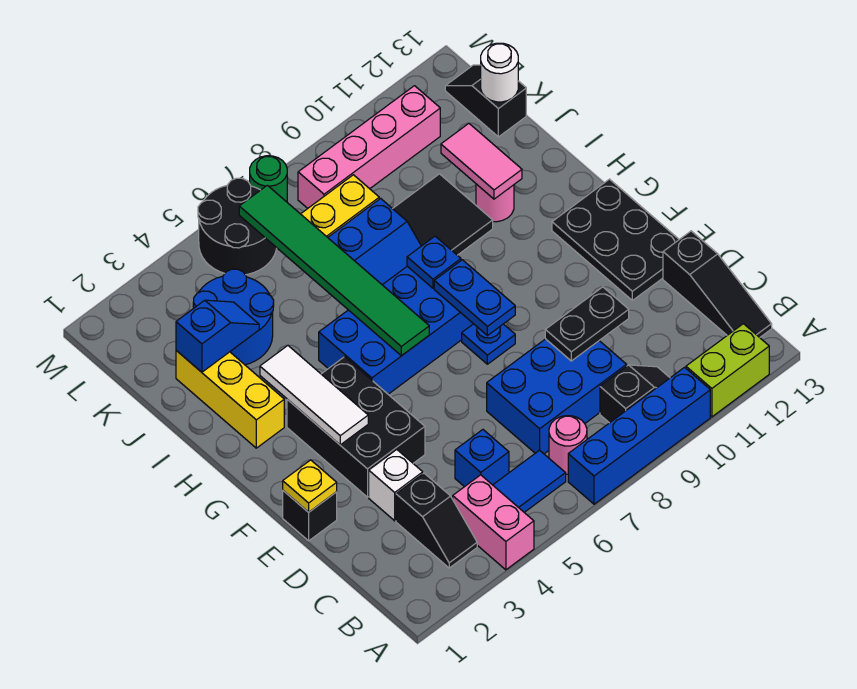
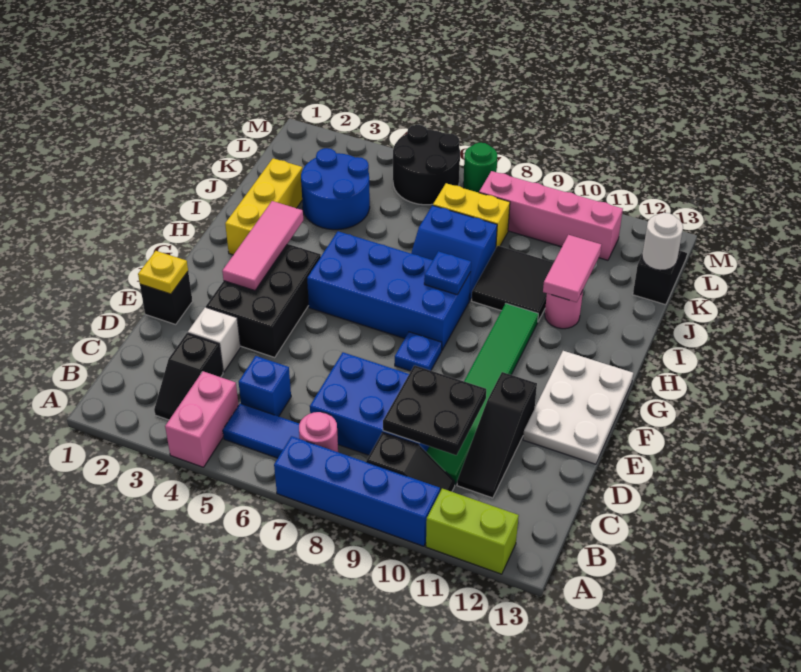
black 1x3 slope [663,231,772,337] -> black 1x3 slope moved to [457,372,537,498]
black 1x2 plate [545,287,629,361] -> black 2x2 plate [383,365,486,455]
black 2x3 plate [552,179,679,300] -> white 2x3 plate [523,351,633,464]
white 1x3 tile [260,346,368,445] -> pink 1x3 tile [222,201,303,291]
blue 1x2 plate [434,260,515,336] -> none
green 1x6 tile [239,185,429,356] -> green 1x6 tile moved to [427,304,538,484]
blue 1x2 slope [176,300,259,372] -> none

